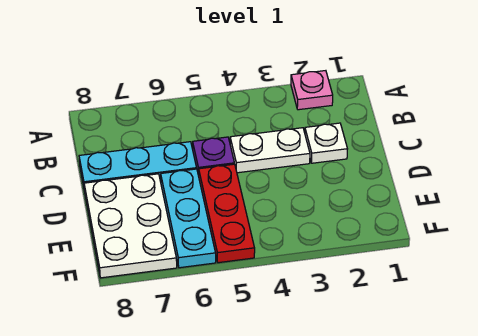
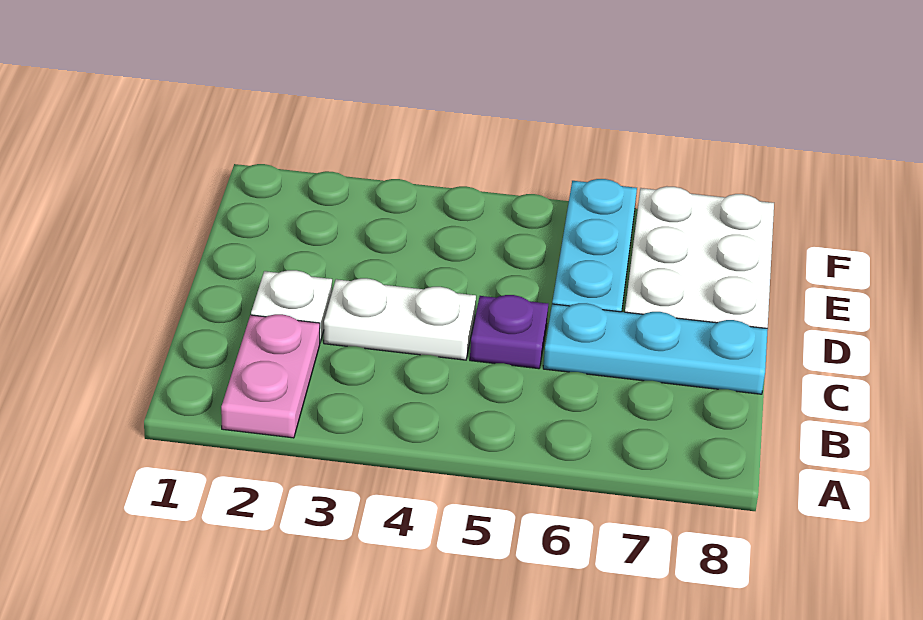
pink 1x1 plate [291,71,333,110] -> pink 1x2 plate [221,314,320,438]
red 1x3 plate [199,164,255,263] -> none

